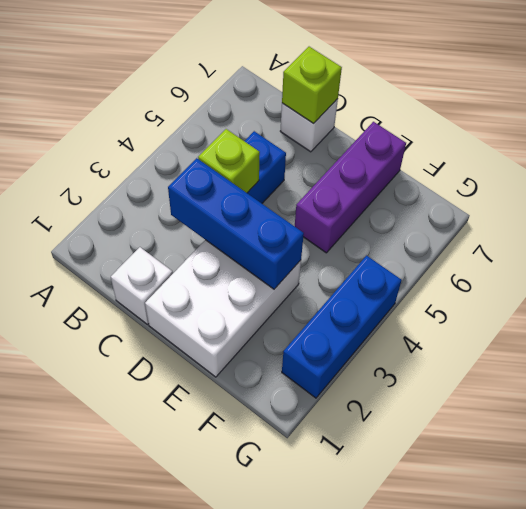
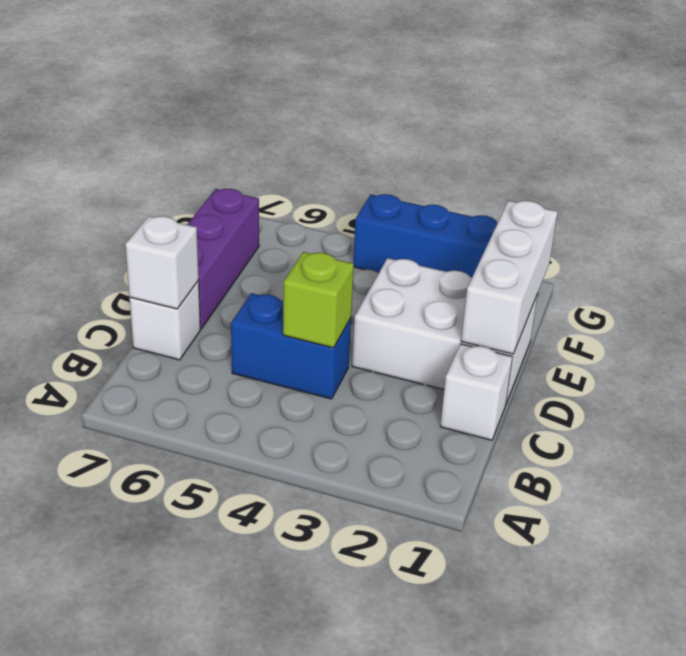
blue 1x3 brick [168,158,304,289] -> none
lime 1x1 brick [282,47,342,124] -> white 1x1 brick [125,216,199,309]
none -> white 1x3 brick [461,201,557,354]
purple 1x3 brick [295,122,406,253] -> purple 1x3 brick turned to [187,189,259,329]

